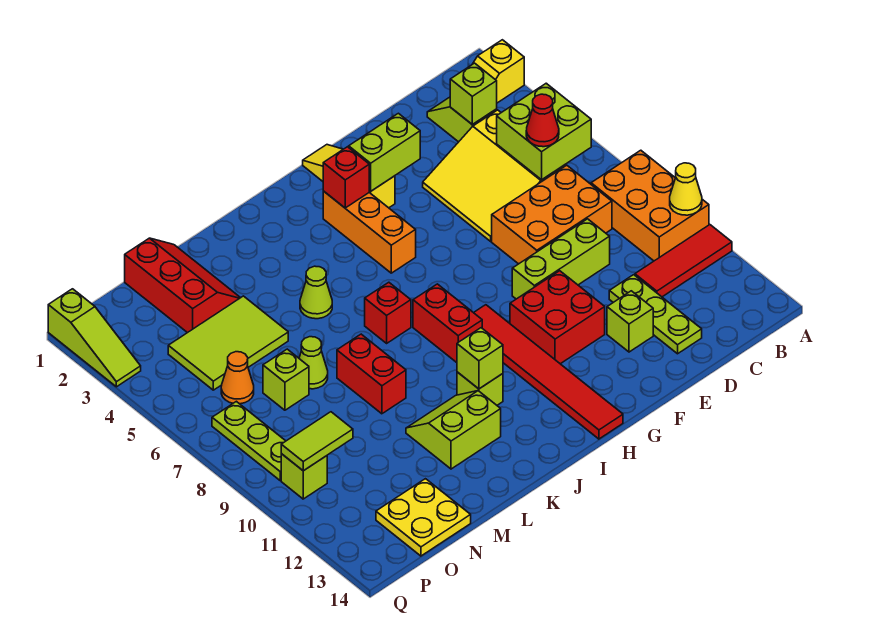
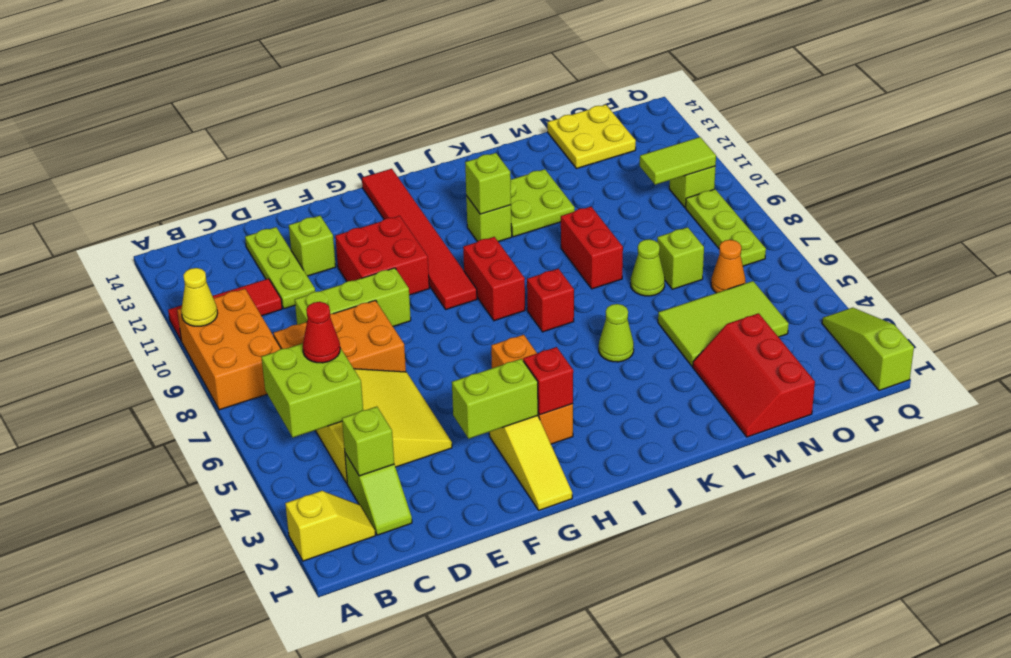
lime 2x2 slope [406,391,501,469] -> lime 2x2 plate [511,169,575,237]

